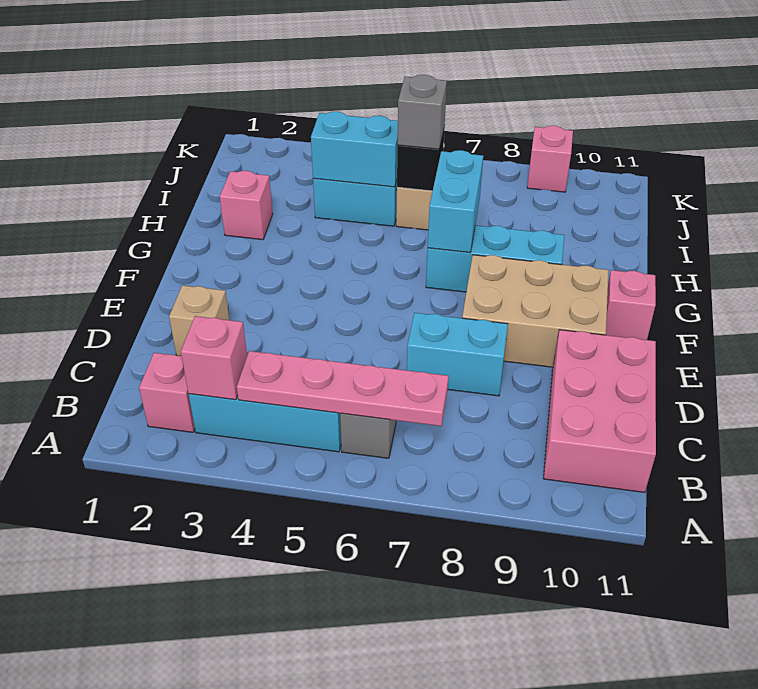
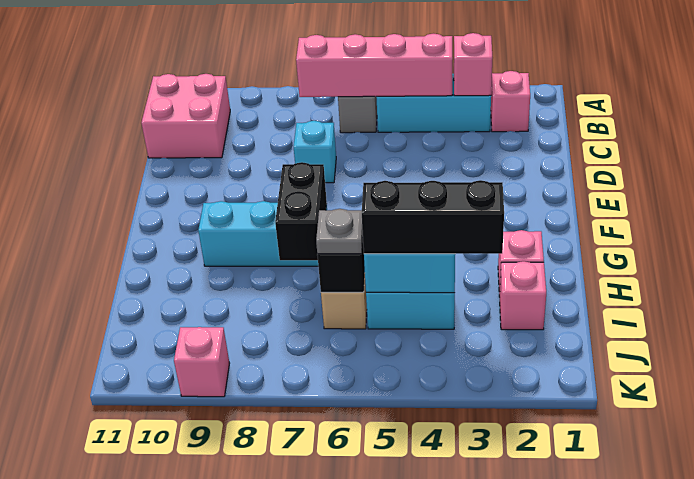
pink 1x4 plate [237,351,449,426] -> pink 1x4 brick [296,34,453,97]
pink 2x3 brick [543,330,656,492] -> pink 2x2 brick [141,74,230,158]
tan 1x1 brick [169,285,229,356] -> none
cyan 1x2 brick [407,313,508,396] -> cyan 1x1 brick [294,121,336,183]
tan 2x3 brick [462,255,609,367] -> none
pink 1x1 brick [606,270,656,340] -> pink 1x1 brick moved to [500,261,546,330]
cyan 1x2 brick [428,150,483,253] -> black 1x2 brick [275,162,327,260]
none -> black 1x3 brick [362,180,504,254]
grey 1x1 brick [398,75,447,149] -> grey 1x1 plate [316,209,363,254]

